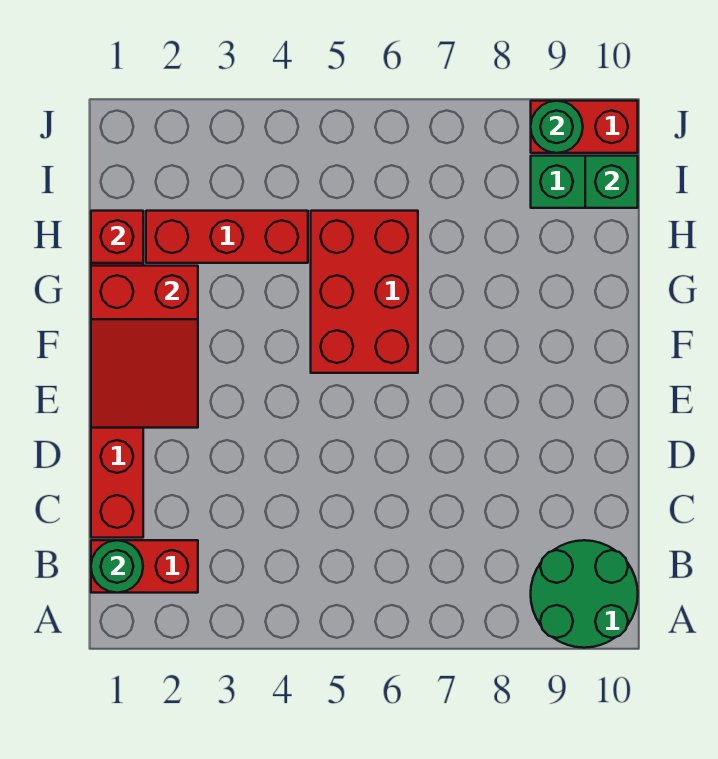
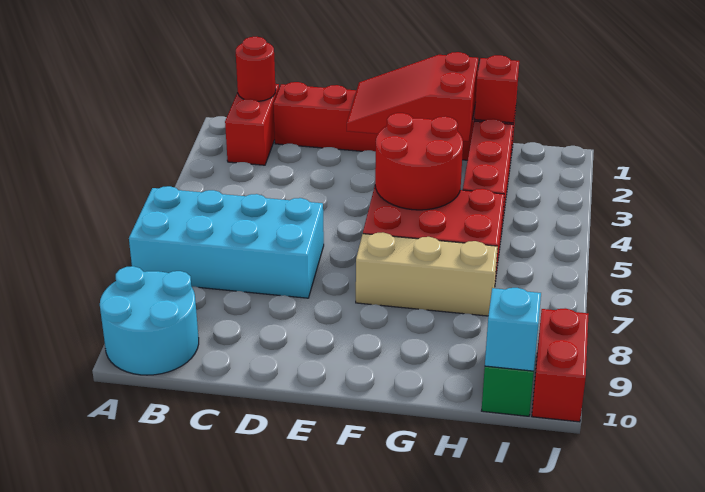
none -> cyan 2x4 brick [129,186,324,298]
green 2x2 round brick [531,540,638,648] -> cyan 2x2 round brick [100,266,199,375]
green 1x1 round brick [91,540,143,593] -> red 1x1 round brick [236,37,276,101]
none -> red 2x2 round brick [375,113,463,210]
none -> tan 1x3 brick [356,232,498,316]
green 1x1 brick [585,156,638,208] -> cyan 1x1 brick [485,288,541,371]
green 1x1 round brick [531,101,583,153] -> none

